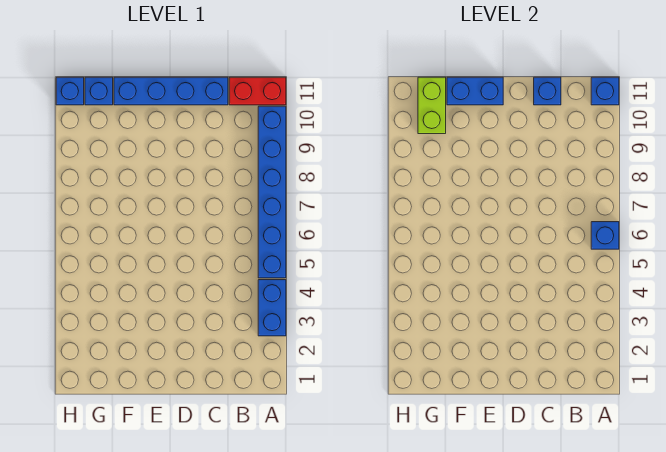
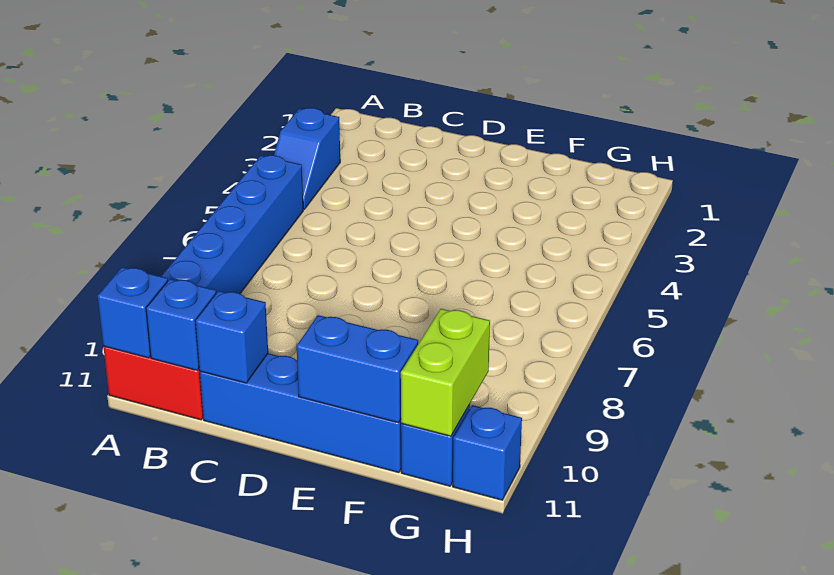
blue 1x2 brick [258,280,286,336] -> blue 1x2 slope [274,108,340,209]
blue 1x1 brick [591,222,619,249] -> blue 1x1 brick moved to [146,279,216,370]

